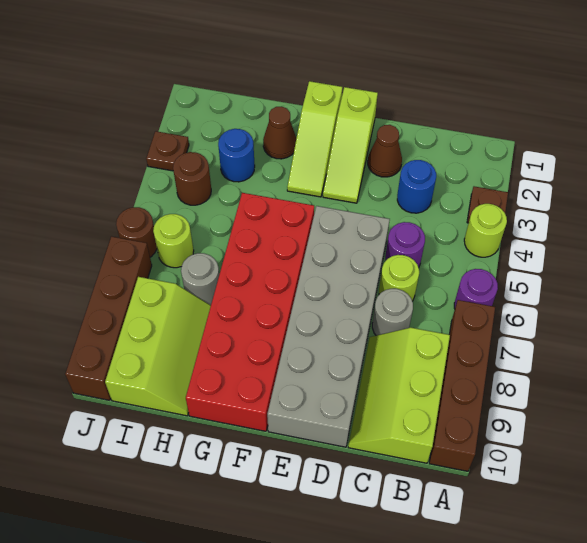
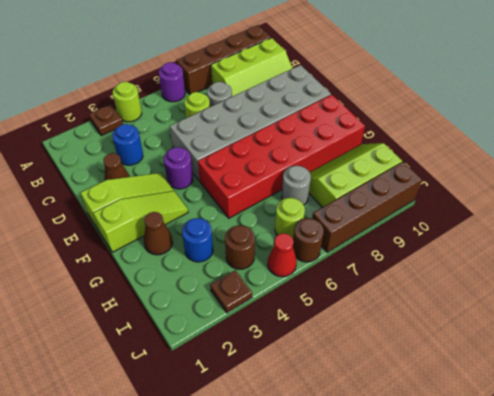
purple 1x1 round brick [385,222,425,267] -> purple 1x1 round brick moved to [164,147,193,189]
none -> red 1x1 cone [268,233,297,277]

